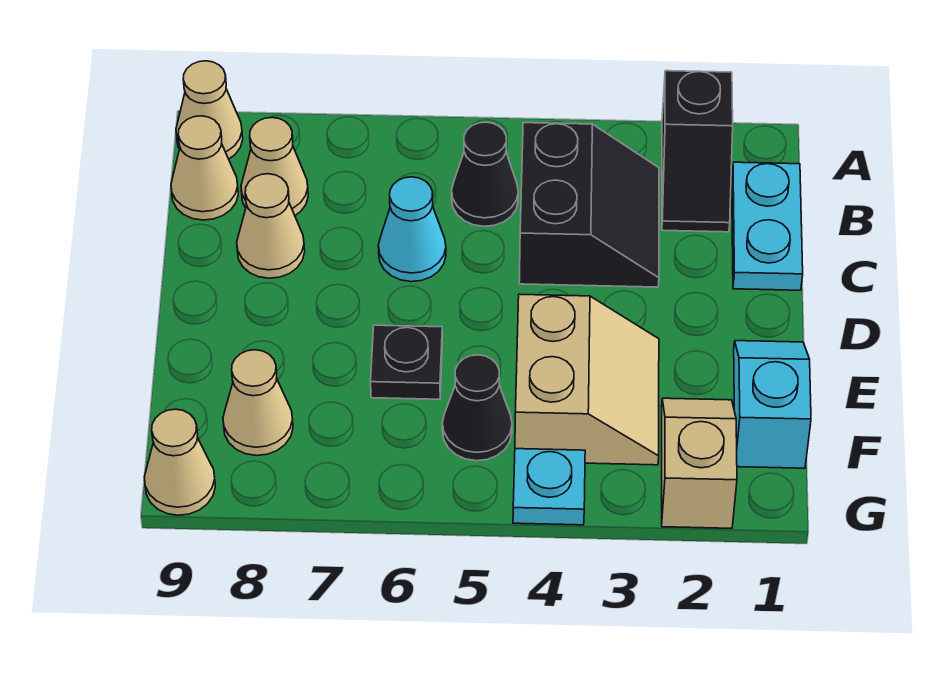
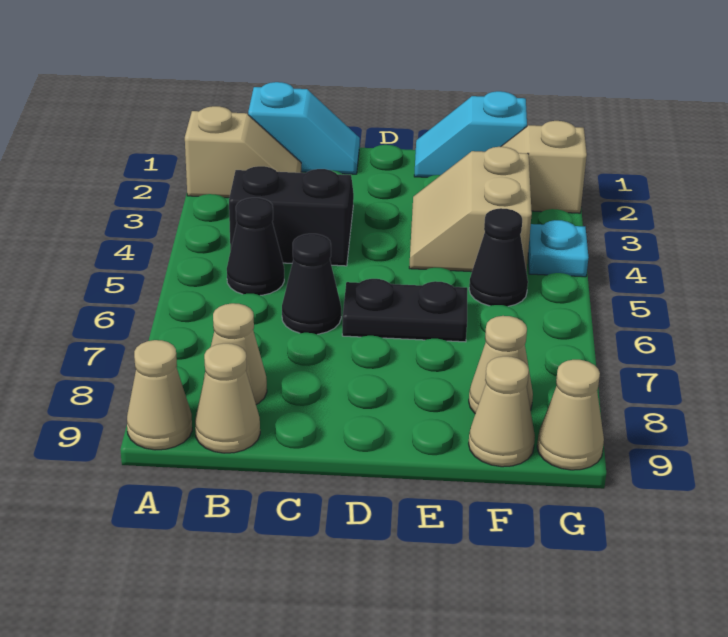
black 1x2 slope [662,71,733,232] -> tan 1x2 slope [185,106,301,198]
cyan 1x2 plate [732,162,803,290] -> cyan 1x2 slope [248,82,360,174]
cyan 1x1 cone [378,177,446,282] -> black 1x1 cone [282,234,341,334]
tan 1x1 cone [237,174,305,278] -> tan 1x1 cone moved to [469,356,535,467]
tan 2x2 slope [515,294,659,465] -> tan 2x2 slope turned to [409,147,532,272]
black 1x1 plate [371,325,443,399] -> black 1x2 plate [342,279,467,342]

